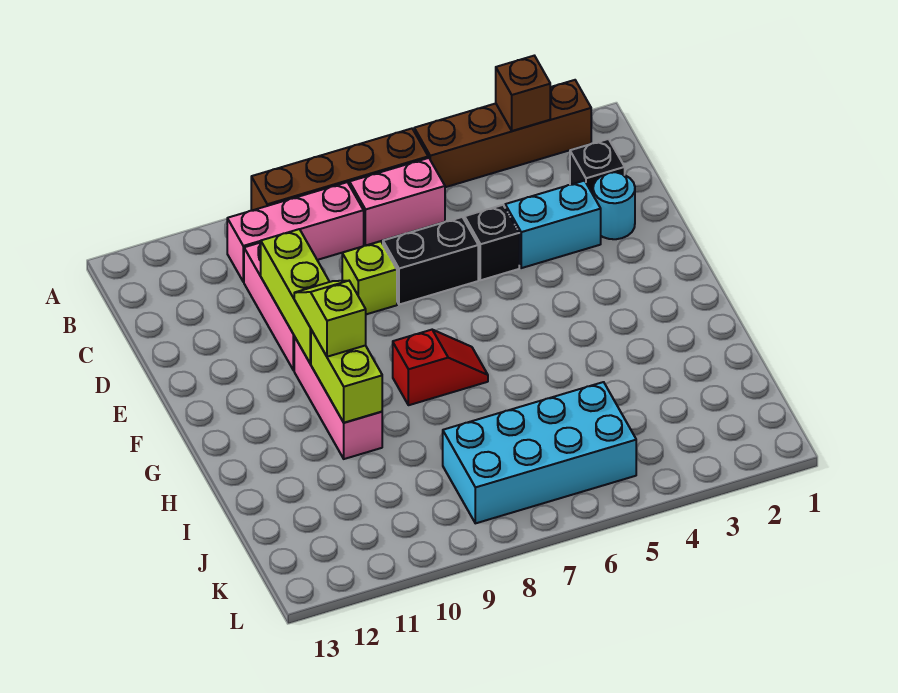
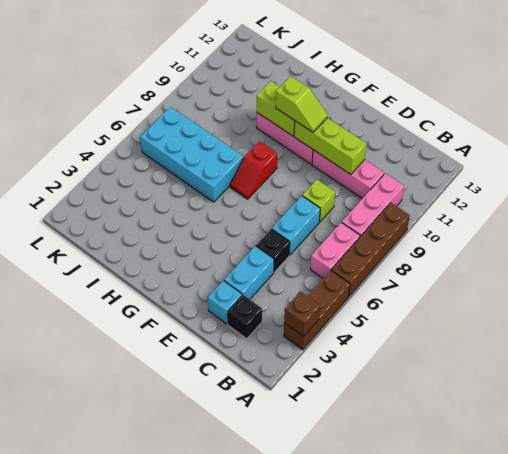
brown 1x4 brick [414,80,591,187] -> brown 1x3 brick [284,270,350,350]
cyan 1x1 round brick [593,172,635,239] -> cyan 1x1 brick [208,281,242,324]
black 1x2 brick [383,217,478,305] -> cyan 1x2 brick [272,196,320,255]
cyan 2x4 brick [443,382,636,523] -> cyan 2x4 brick turned to [140,107,243,202]

